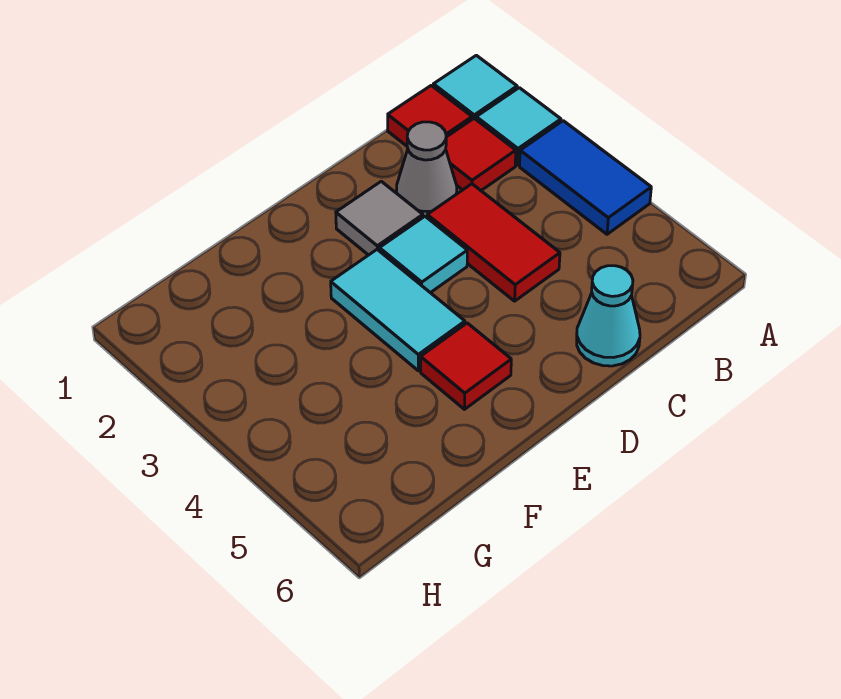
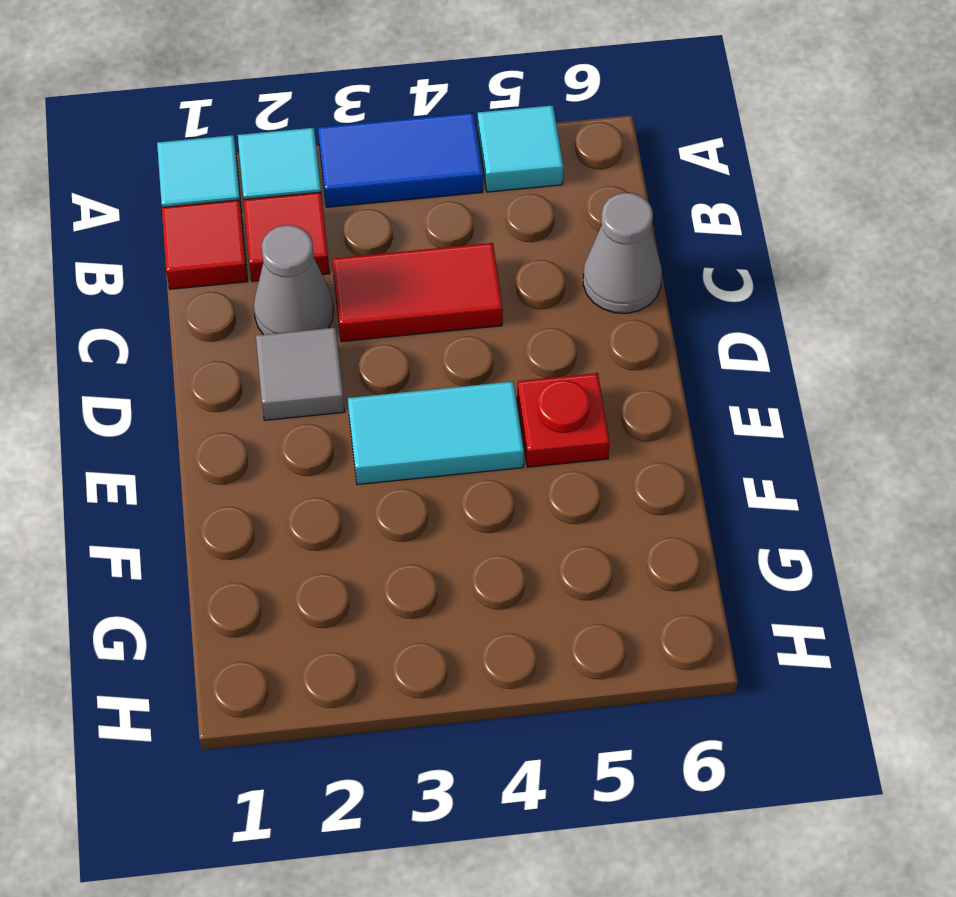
cyan 1x1 cone [577,266,640,366] -> grey 1x1 cone [583,193,662,313]
cyan 1x1 tile [379,216,467,293] -> cyan 1x1 tile moved to [478,105,563,192]
red 1x1 tile [421,323,511,409] -> red 1x1 plate [517,373,610,467]

